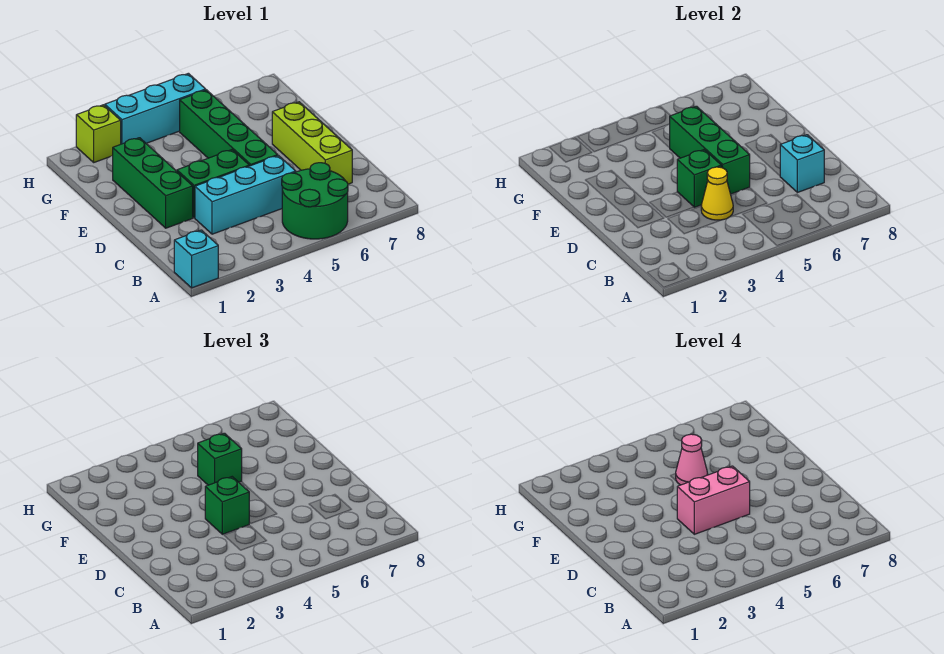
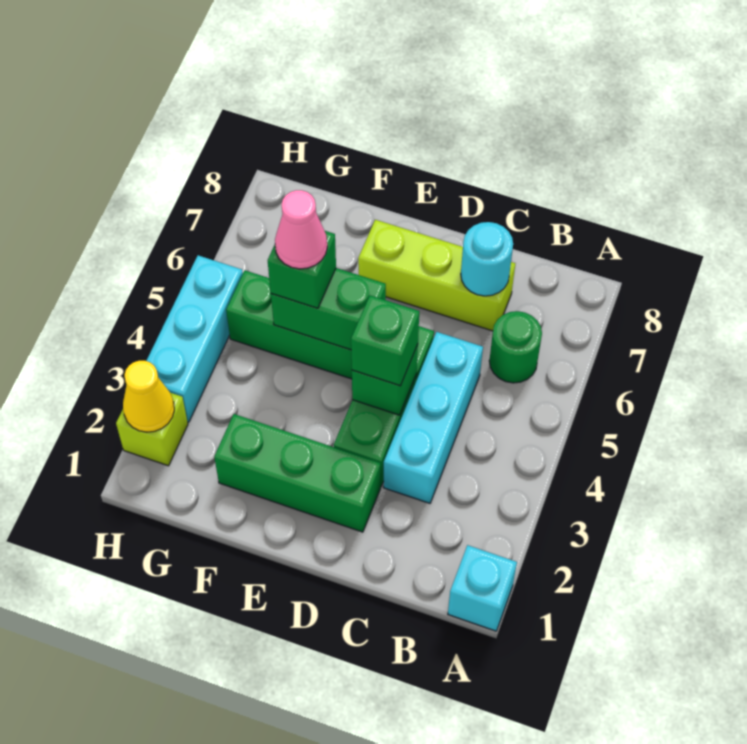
green 2x2 round brick [282,163,348,239] -> green 1x1 round brick [489,311,542,383]
yellow 1x1 cone [701,167,733,220] -> yellow 1x1 cone moved to [123,361,174,432]
cyan 1x1 brick [780,135,824,192] -> cyan 1x1 round brick [461,222,513,296]
pink 1x2 brick [677,466,750,534] -> none
green 1x3 brick [670,106,750,194] -> green 1x2 brick [271,268,386,350]

